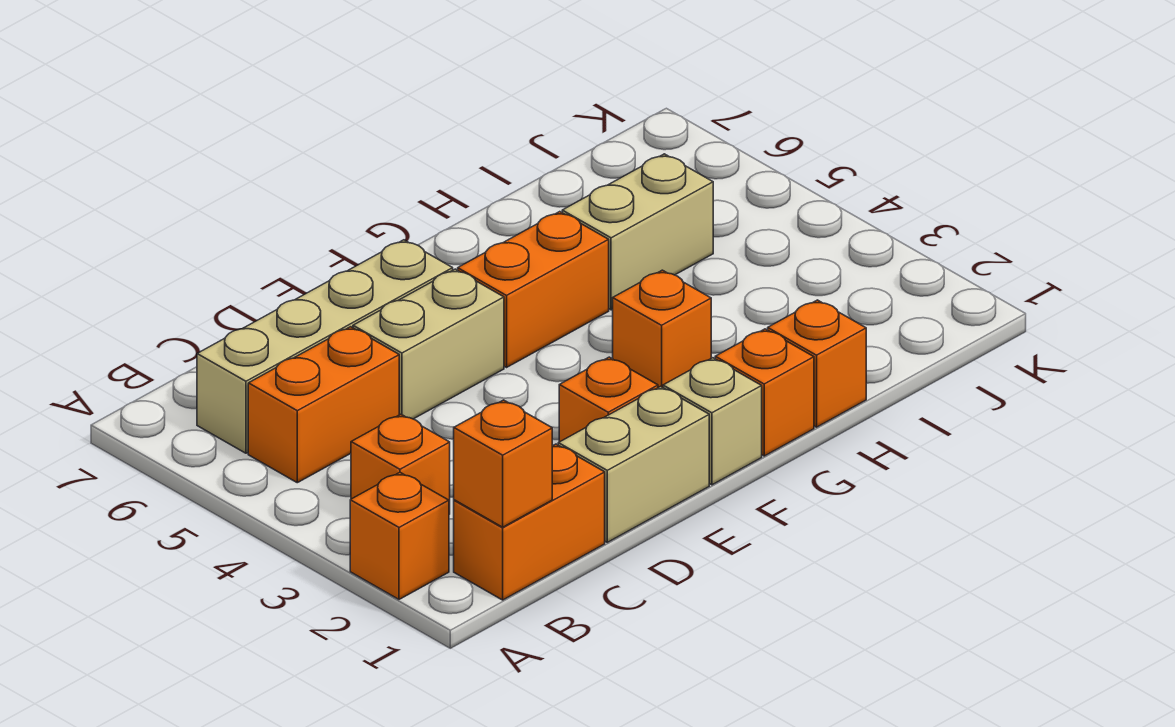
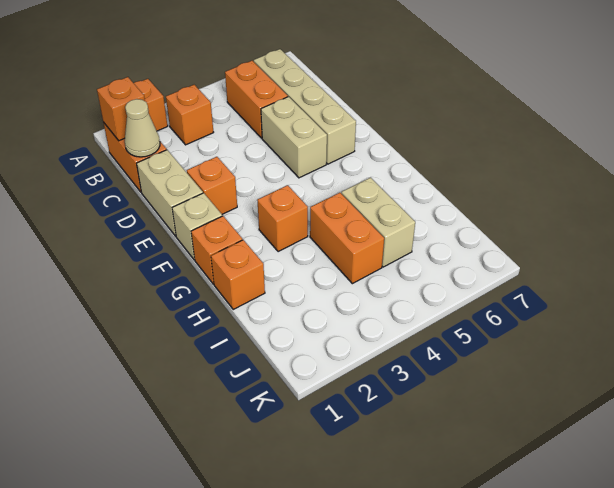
none -> tan 1x1 cone [125,99,160,157]
orange 1x2 brick [458,212,609,367] -> orange 1x2 brick moved to [310,193,384,284]

